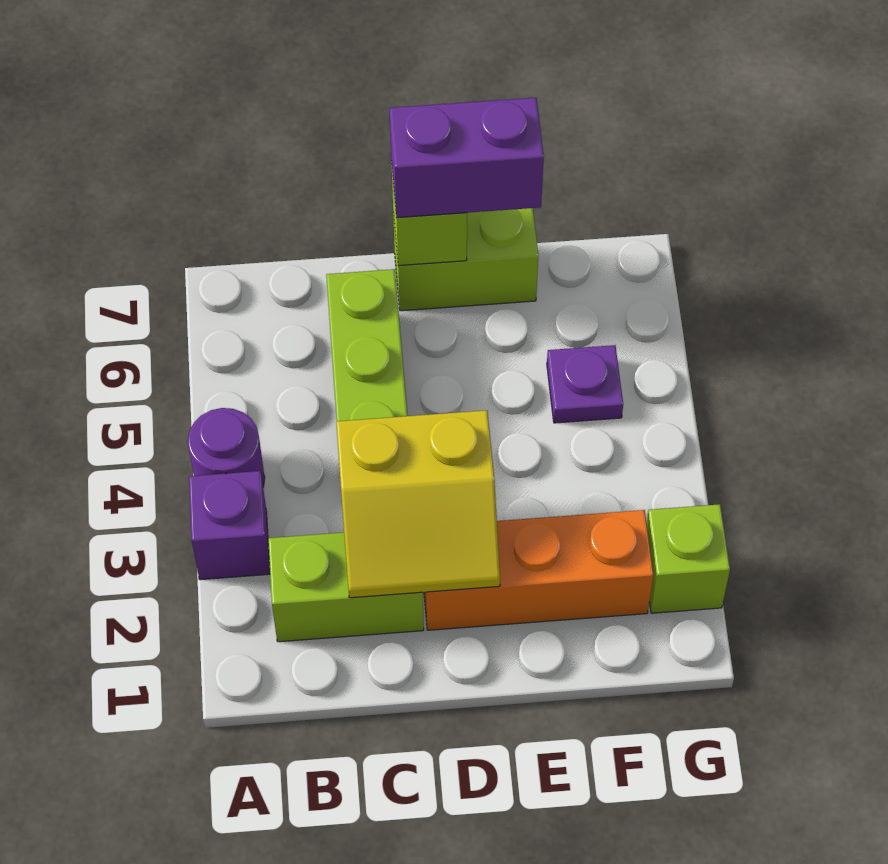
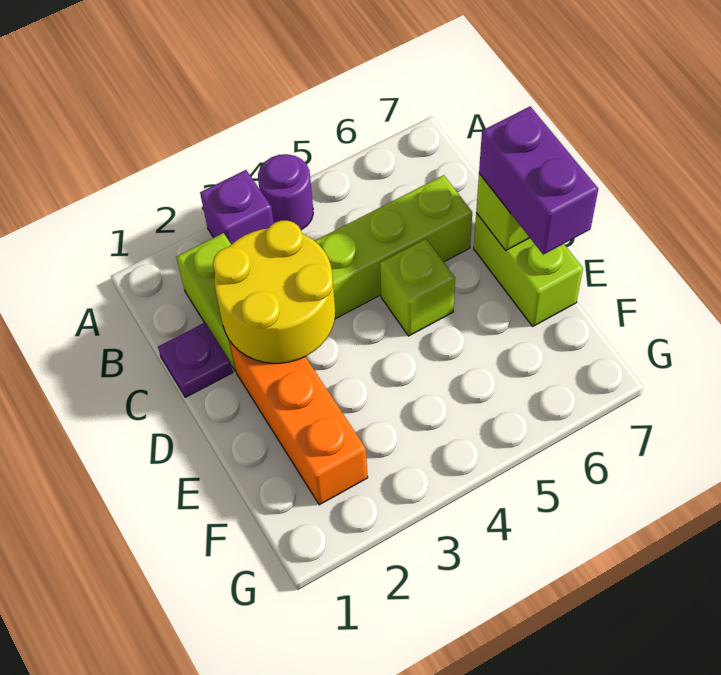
yellow 2x2 slope [336,410,500,598] -> yellow 2x2 round brick [213,221,335,363]
purple 1x1 plate [547,345,623,423] -> purple 1x1 plate moved to [158,323,233,397]
lime 1x1 brick [647,504,730,613] -> lime 1x1 brick moved to [380,239,455,336]

